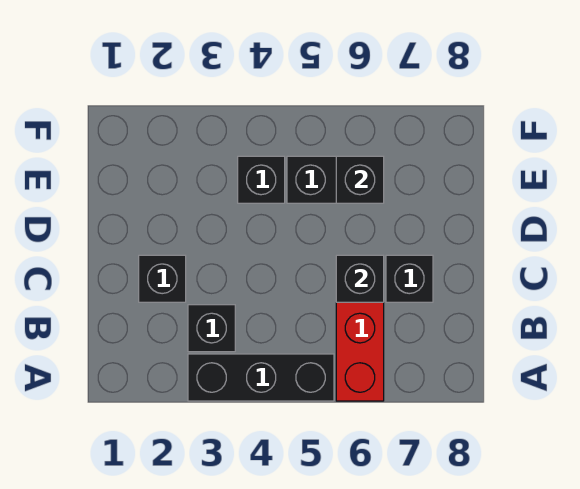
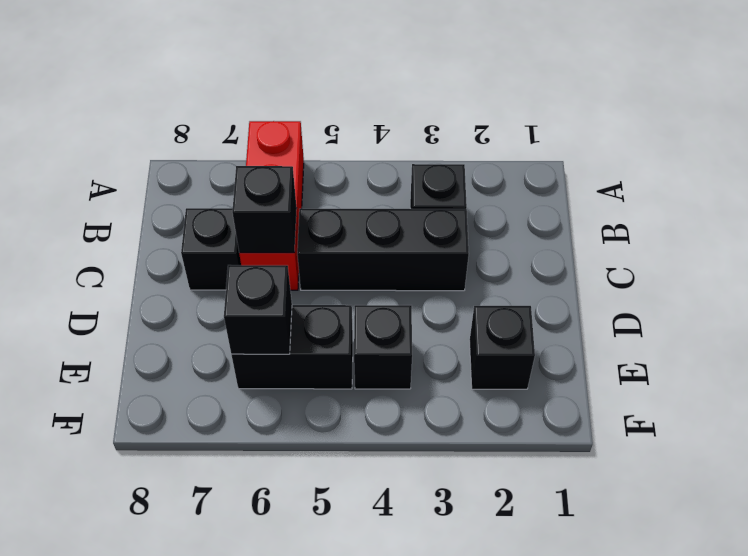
black 1x3 brick [188,354,334,401] -> black 1x3 brick moved to [297,209,469,291]
black 1x1 brick [139,255,186,302] -> black 1x1 brick moved to [470,306,535,389]

